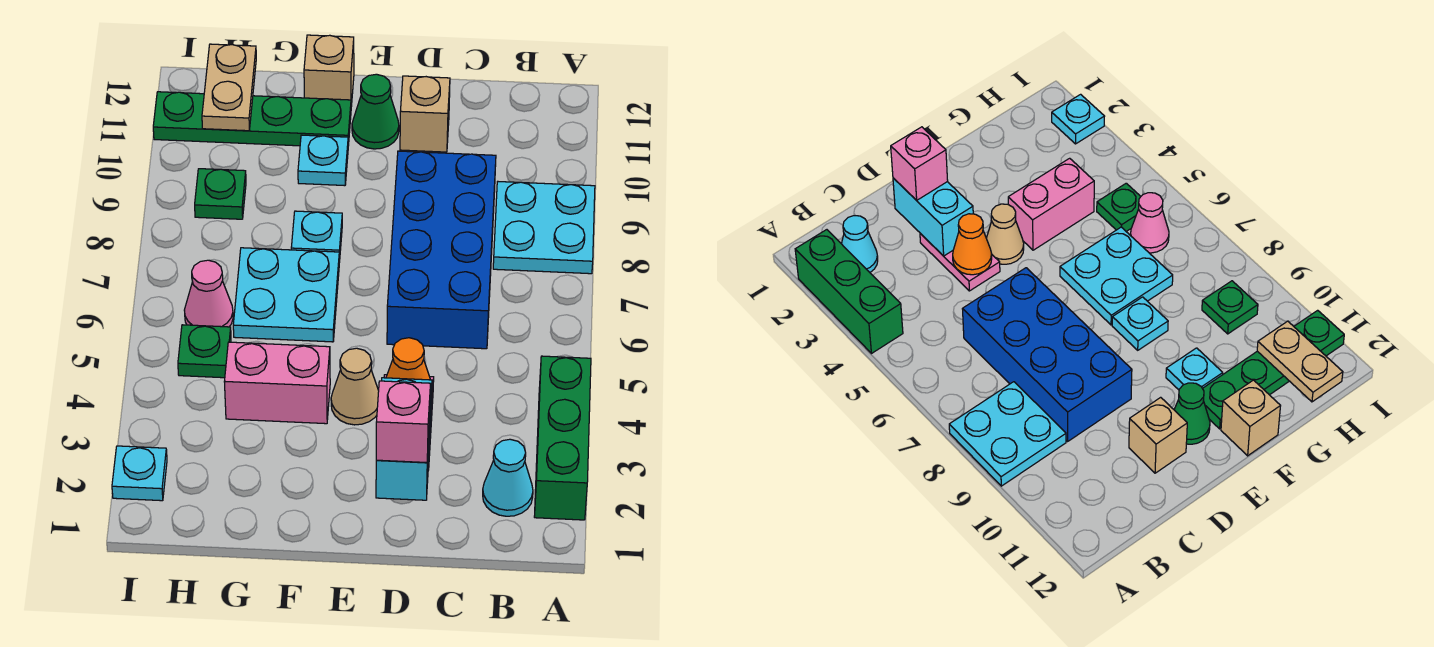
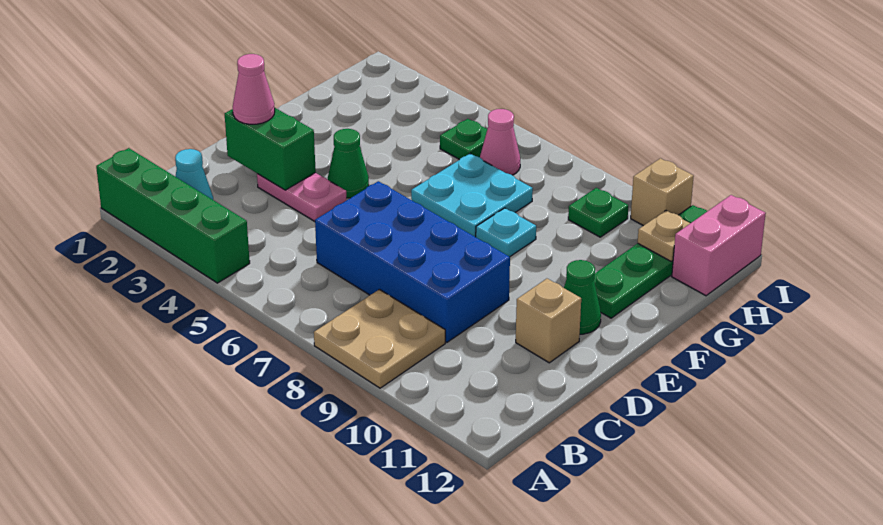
green 1x3 brick [534,356,591,520] -> green 1x4 brick [96,148,250,283]
cyan 2x2 plate [493,182,595,274] -> tan 2x2 plate [314,289,445,388]
cyan 1x2 brick [376,378,432,500] -> green 1x2 brick [225,108,316,190]
pink 1x1 brick [376,381,430,463] -> pink 1x1 cone [233,54,275,124]
orange 1x1 cone [386,338,433,396] -> none
tan 1x1 cone [331,348,379,425] -> green 1x1 cone [328,129,369,198]
pink 1x2 brick [224,342,330,424] -> pink 1x2 brick moved to [672,195,766,296]
cyan 1x1 plate [298,135,348,186] -> none
tan 1x1 brick [304,35,354,106] -> tan 1x1 brick moved to [631,158,694,226]
tan 1x2 plate [202,44,256,131] -> tan 1x1 plate [638,210,690,262]
cyan 1x1 plate [112,446,167,501] -> none

